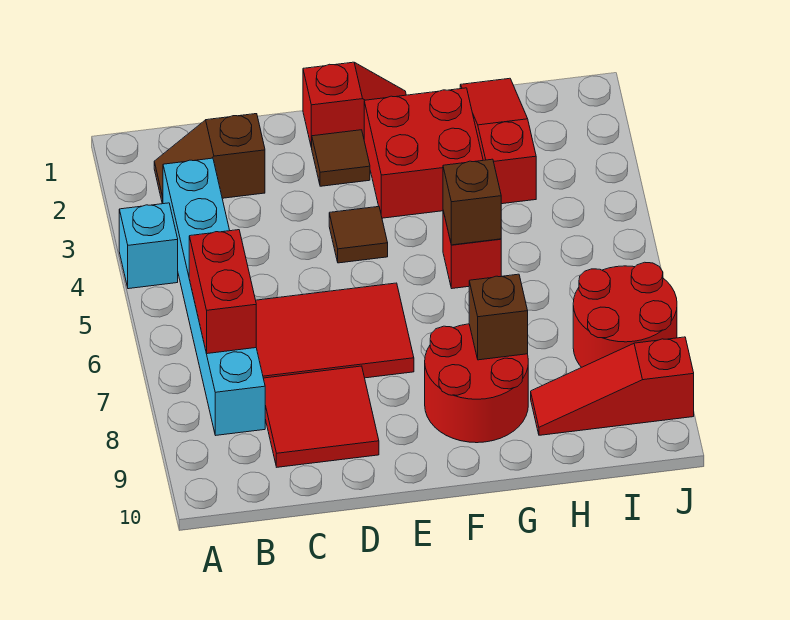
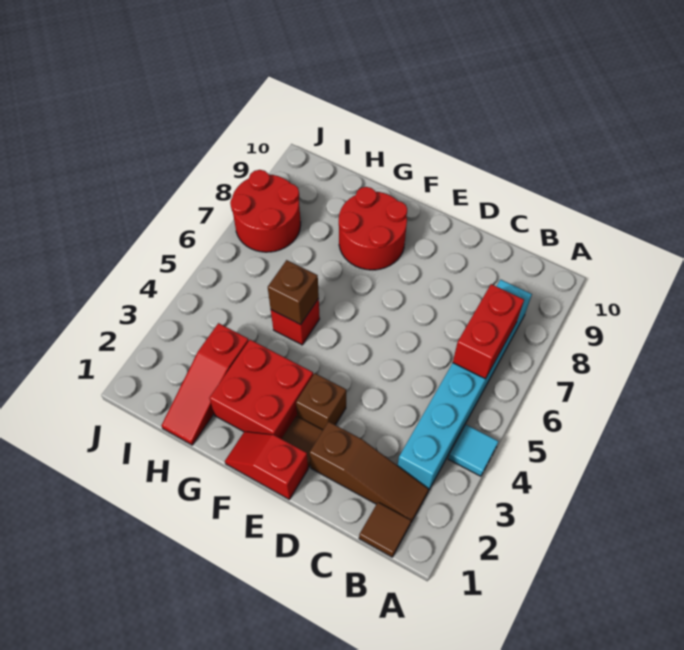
cyan 1x1 brick [119,203,178,289] -> cyan 1x1 tile [448,425,498,476]
brown 1x2 slope [154,114,265,204] -> brown 1x3 slope [310,422,429,522]
red 2x3 tile [256,283,414,378] -> none
red 2x2 tile [263,366,379,467] -> none
brown 1x1 tile [329,207,388,263] -> brown 1x1 tile moved to [359,503,411,557]
brown 1x1 brick [469,274,528,360] -> brown 1x1 brick moved to [296,373,346,430]
red 1x3 slope [531,337,694,435] -> none

